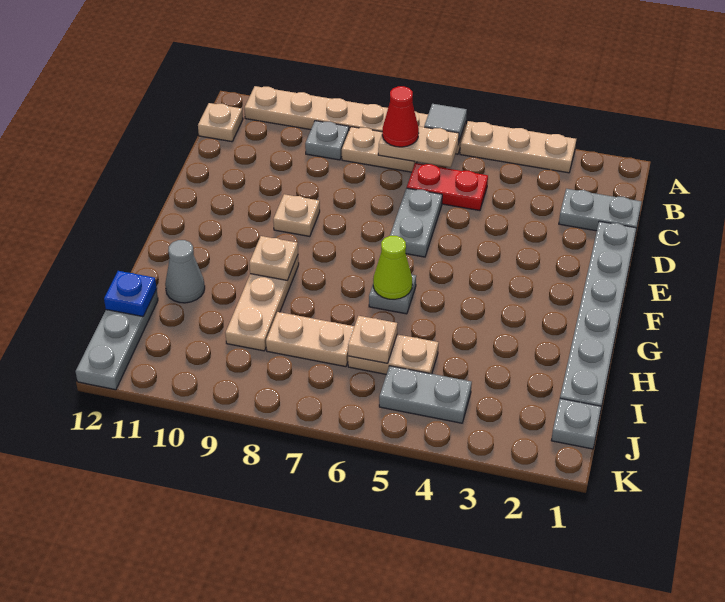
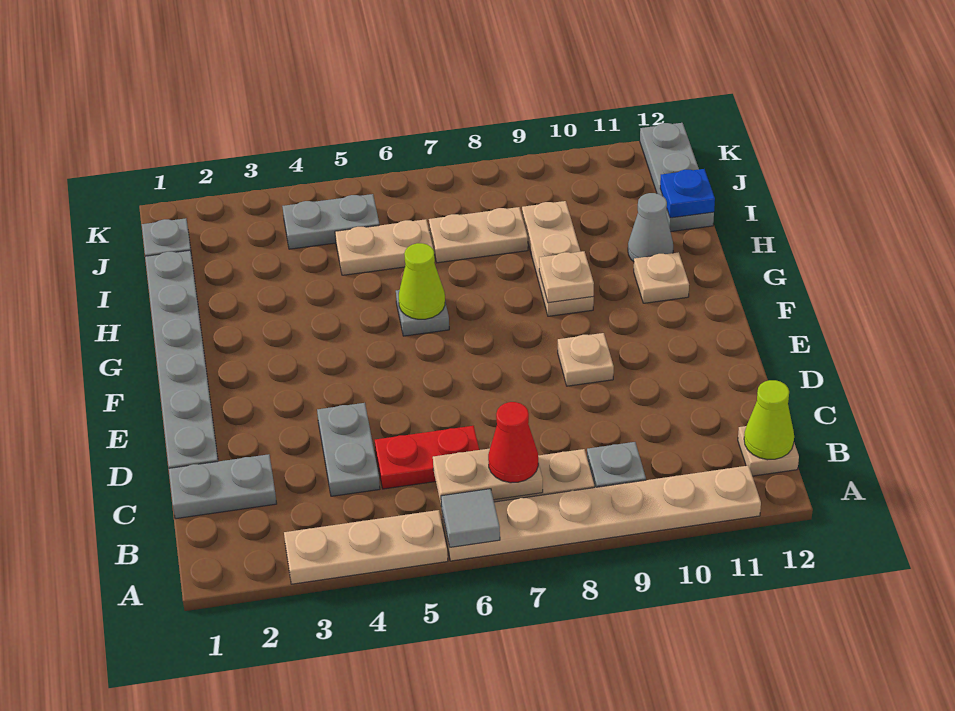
none -> lime 1x1 cone [744,380,794,460]
grey 1x2 plate [390,188,442,257] -> grey 1x2 plate moved to [317,403,380,496]
tan 1x1 plate [348,316,397,363] -> tan 1x1 plate moved to [634,252,689,303]

